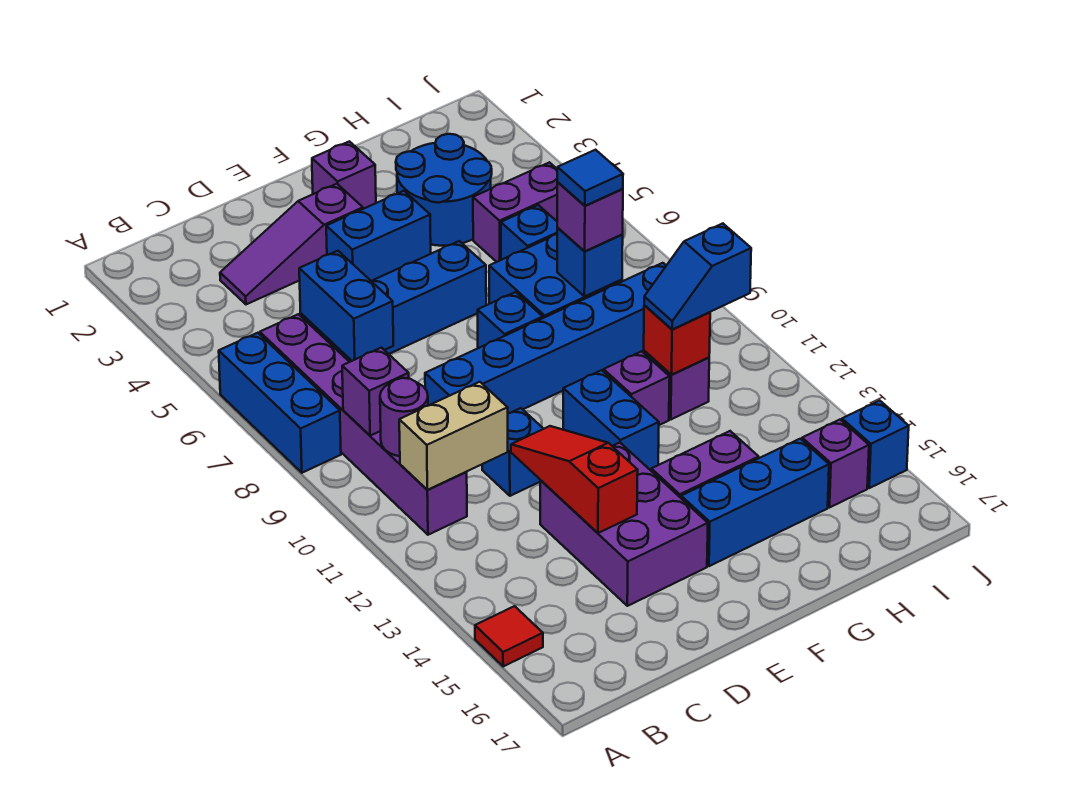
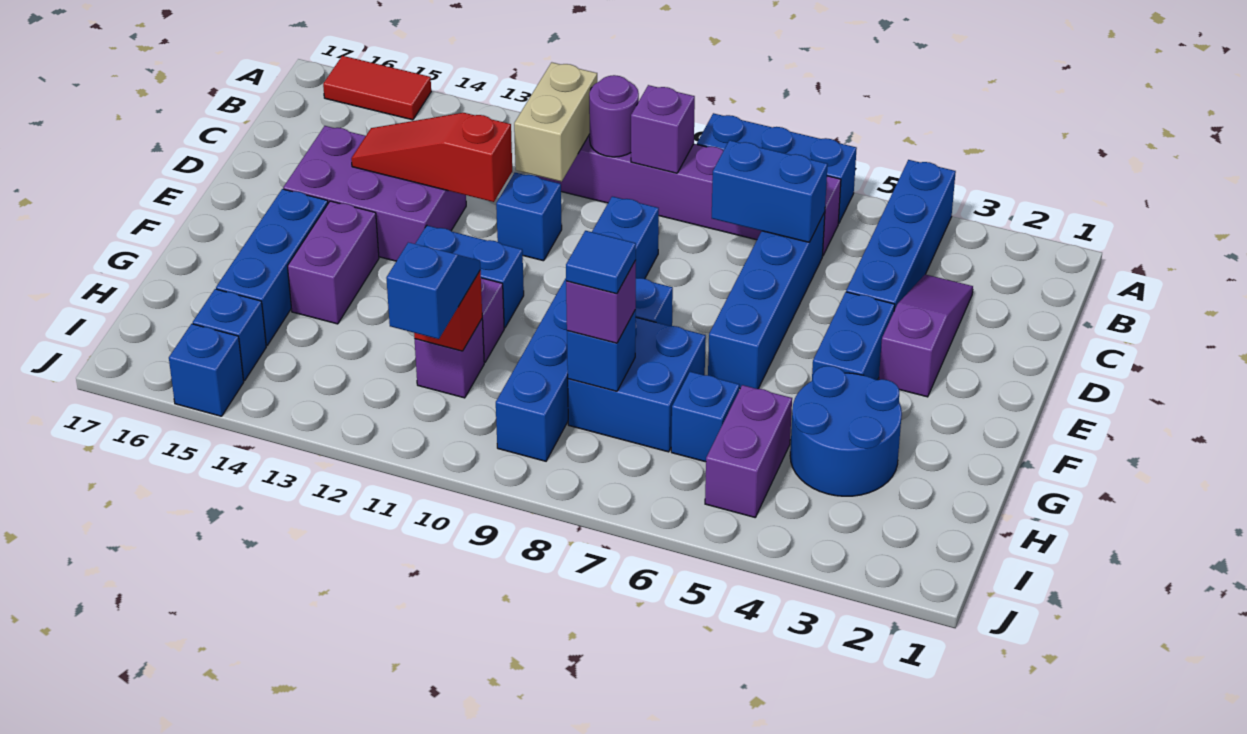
none -> blue 1x4 brick [846,160,956,310]
red 1x1 tile [475,606,543,666] -> red 1x2 tile [323,56,431,120]
red 1x3 slope [511,426,638,533] -> red 1x3 slope turned to [351,113,512,202]
purple 1x1 brick [312,141,376,209] -> none
purple 1x1 brick [802,420,869,507] -> blue 1x1 brick [193,289,266,381]

